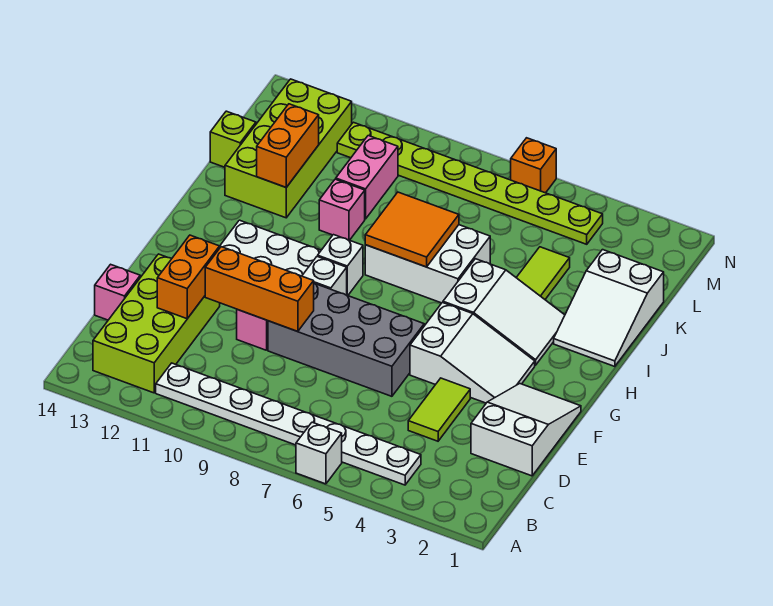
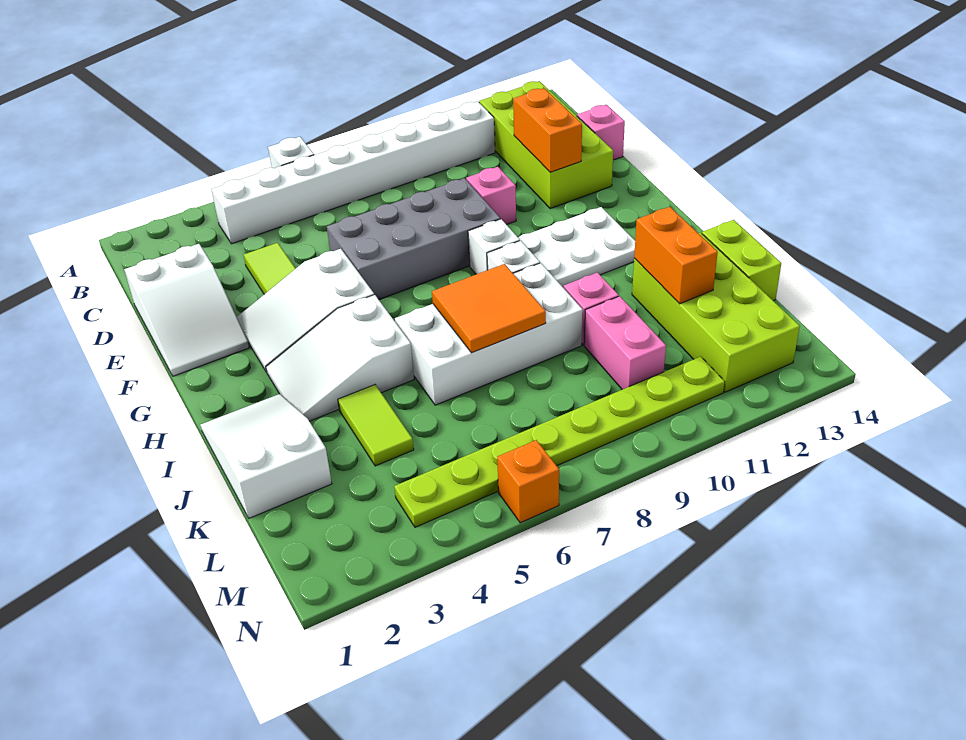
white 1x8 plate [156,363,421,485] -> white 1x8 brick [211,101,495,244]
orange 1x3 brick [205,247,314,332] -> none
white 2x3 brick [365,225,490,303] -> white 2x4 brick [395,263,583,405]
lime 1x1 brick [210,111,256,167] -> lime 1x2 brick [702,220,781,301]

